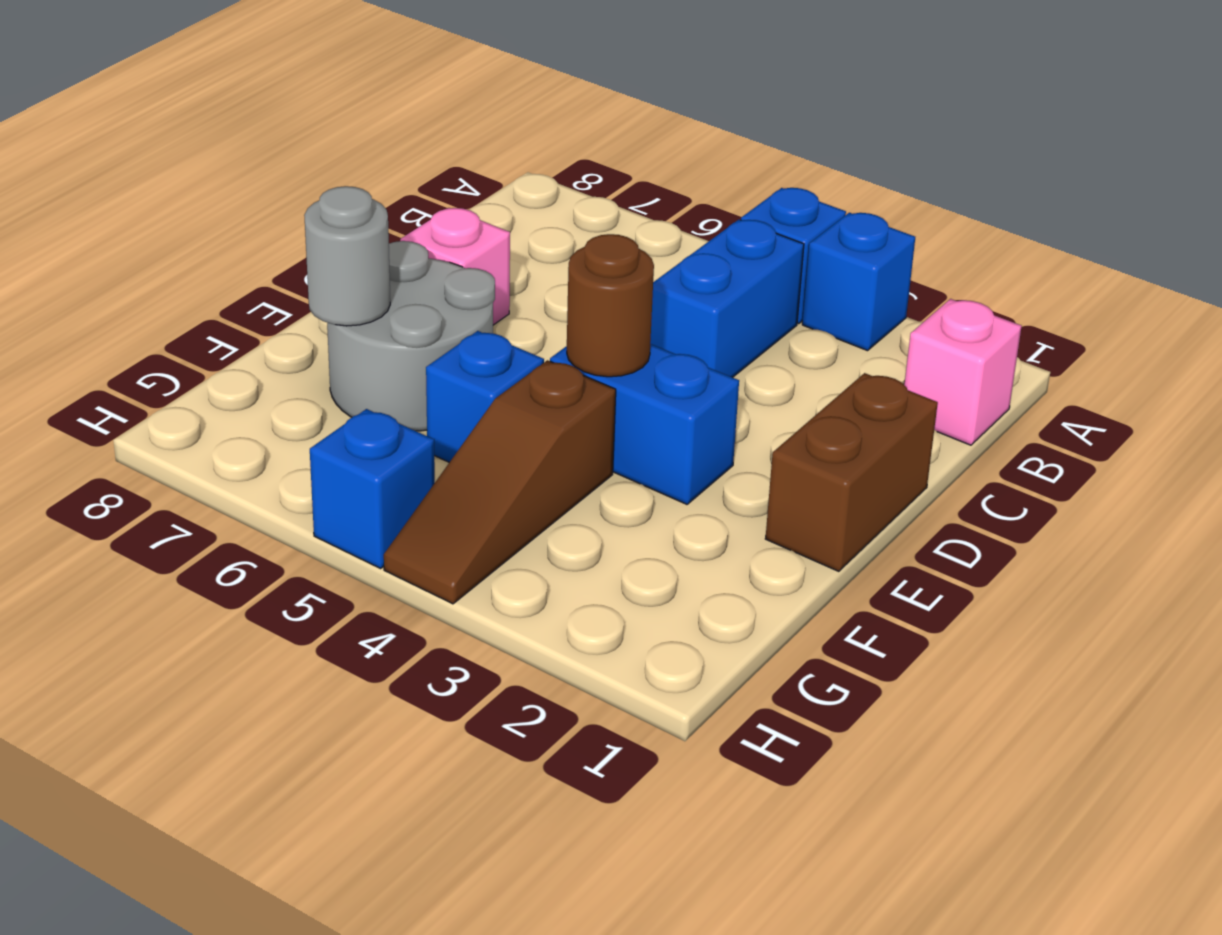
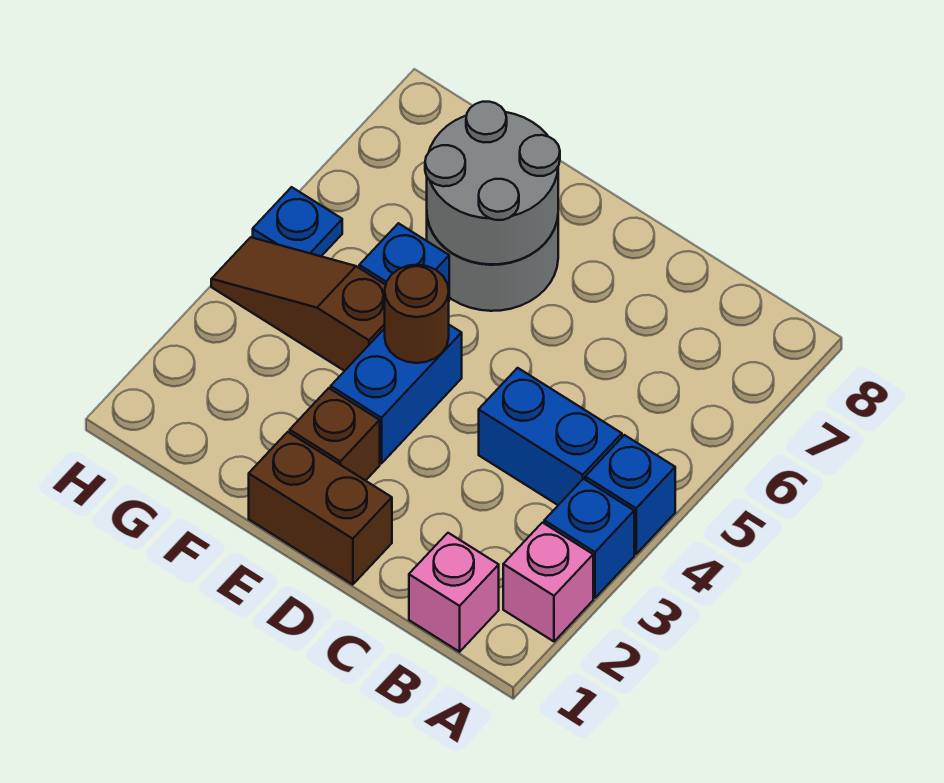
pink 1x1 brick [400,208,510,325] -> pink 1x1 brick moved to [503,523,593,641]
none -> brown 1x1 brick [290,388,380,481]
grey 1x1 round brick [304,186,390,326] -> grey 2x2 round brick [425,102,560,264]
blue 1x1 brick [310,409,435,568] -> blue 1x1 plate [253,187,342,256]

